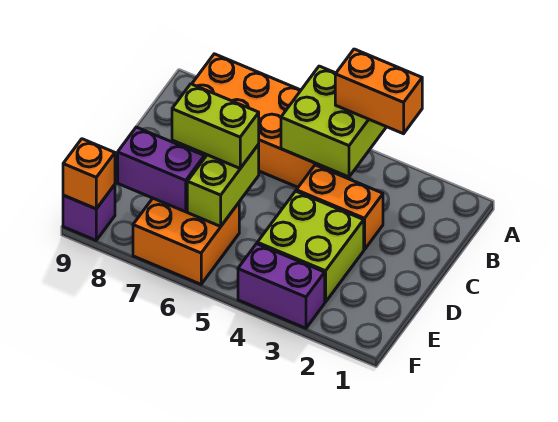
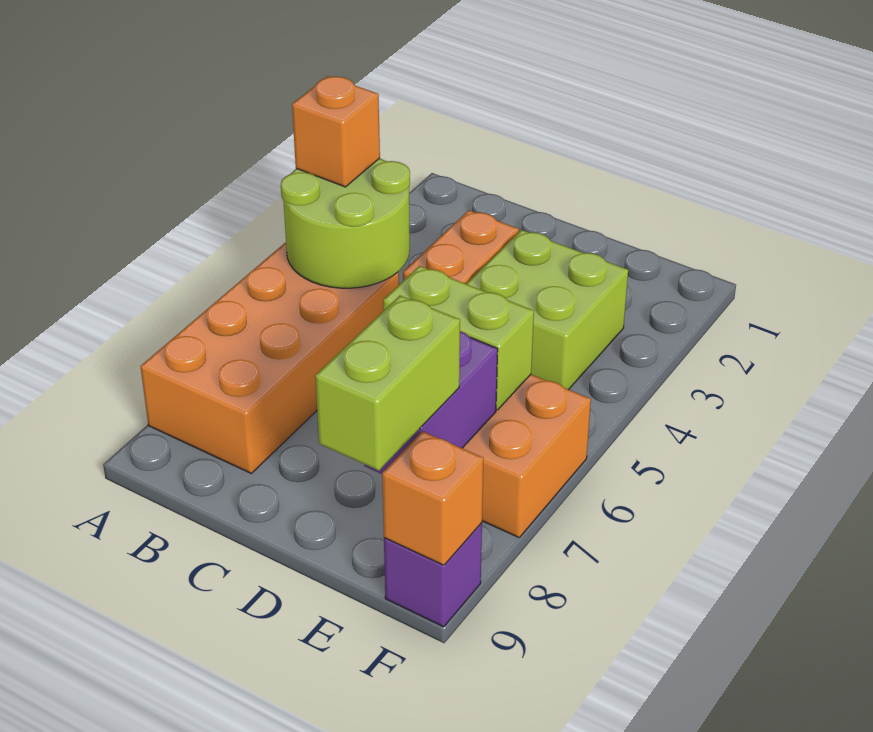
orange 1x2 brick [335,49,422,134] -> orange 1x1 brick [292,76,380,187]
lime 2x2 brick [281,66,386,177] -> lime 2x2 round brick [281,158,410,288]
lime 1x2 brick [172,84,259,168] -> lime 1x2 brick moved to [315,296,460,471]
purple 1x2 brick [238,244,325,328] -> none

